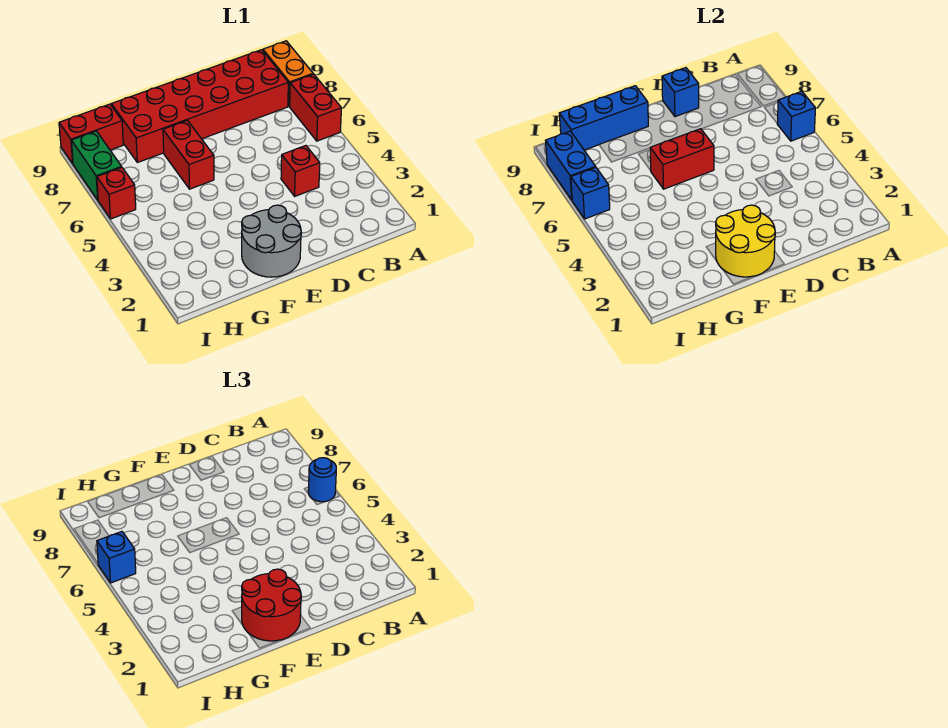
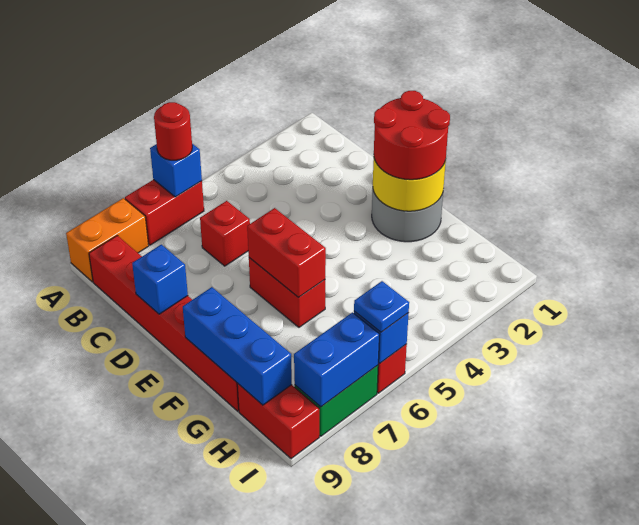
blue 1x1 round brick [308,458,336,502] -> red 1x1 round brick [154,102,192,160]
red 2x6 brick [111,50,288,163] -> red 1x6 brick [89,236,239,411]
red 1x1 brick [281,146,320,196] -> red 1x1 brick moved to [200,201,250,266]
red 1x2 brick [163,121,214,189] -> red 1x2 brick turned to [249,258,325,327]
blue 1x1 brick [97,532,136,583] -> blue 1x1 plate [354,281,409,332]

